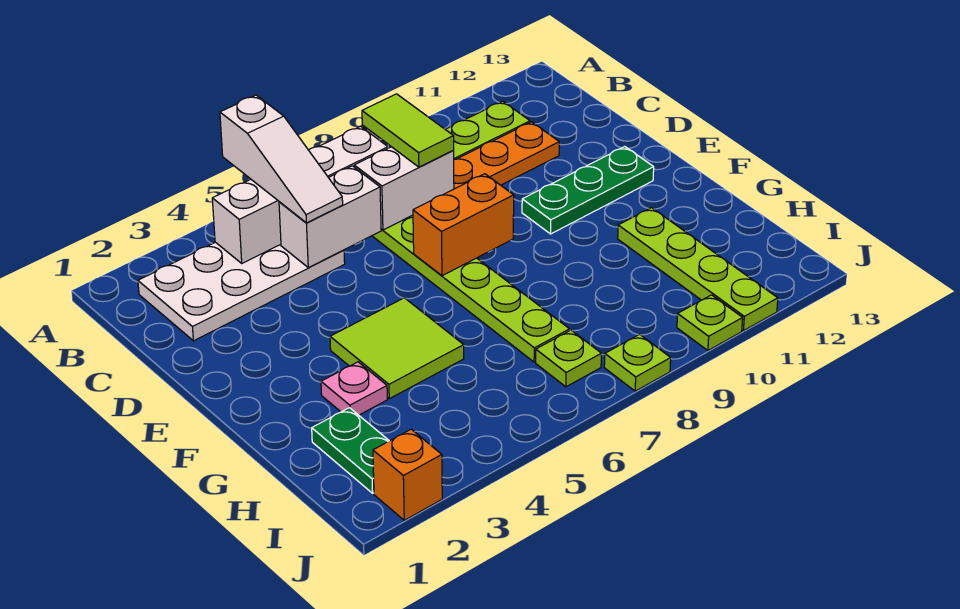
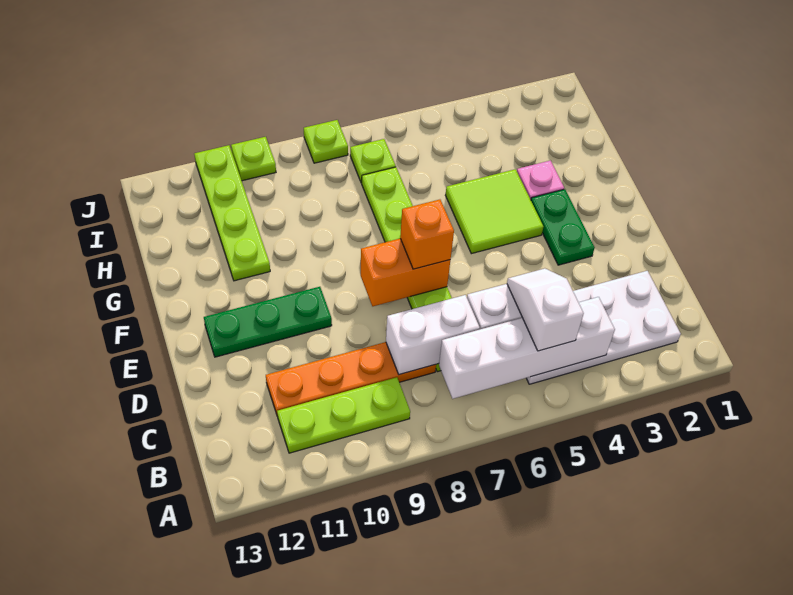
white 1x3 slope [220,95,343,223] -> white 1x2 slope [507,268,584,351]
lime 1x2 tile [362,94,454,167] -> none
green 1x2 plate [312,408,389,493] -> green 1x2 plate moved to [531,189,595,265]
orange 1x1 brick [373,429,442,520] -> orange 1x1 brick moved to [400,200,454,269]

